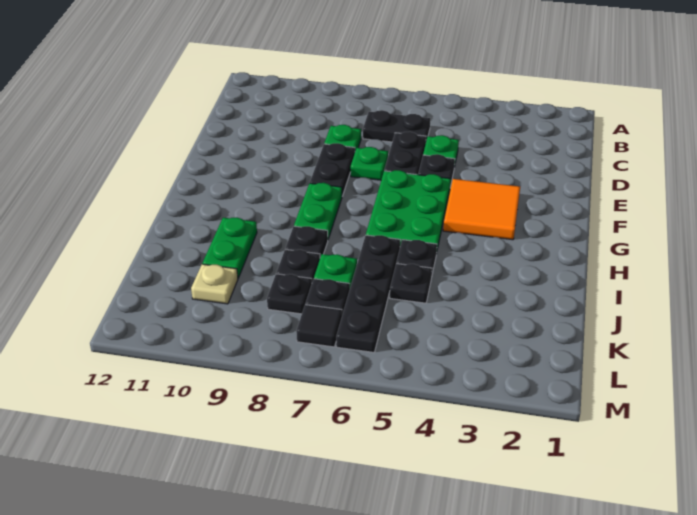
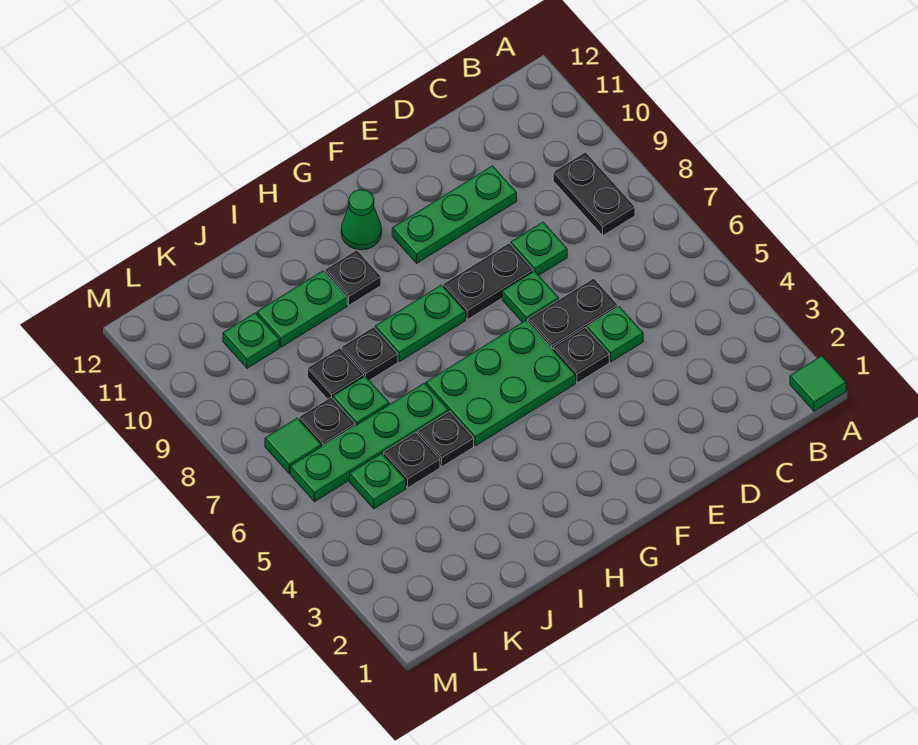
none -> green 1x1 tile [790,356,846,411]
black 1x2 plate [363,110,430,142] -> black 1x2 plate moved to [553,152,635,235]
none -> green 1x3 plate [392,166,517,263]
orange 2x2 tile [443,179,520,240] -> none
none -> green 1x1 cone [341,190,382,250]
black 1x4 plate [336,235,400,352] -> green 1x4 plate [290,383,448,502]
none -> green 1x1 plate [350,453,406,509]
black 1x1 plate [267,274,312,314] -> black 1x1 plate moved to [325,250,381,305]
tan 1x1 plate [191,264,238,304] -> green 1x1 plate [223,313,279,368]
black 1x1 tile [296,305,342,347] -> green 1x1 tile [265,418,321,474]

